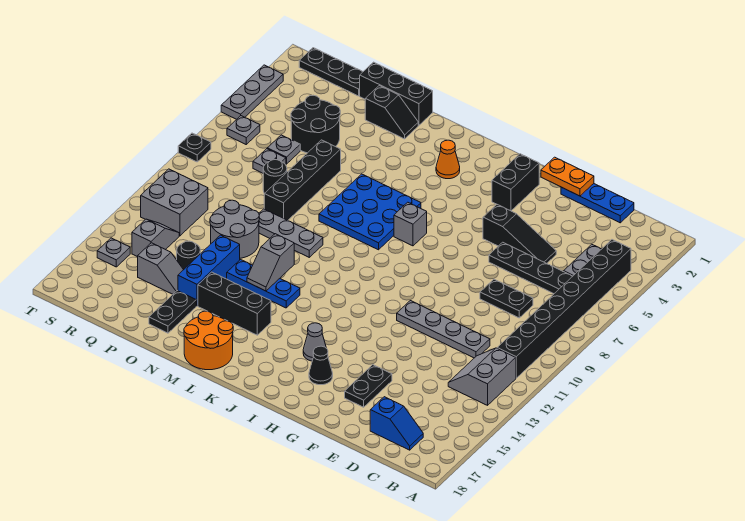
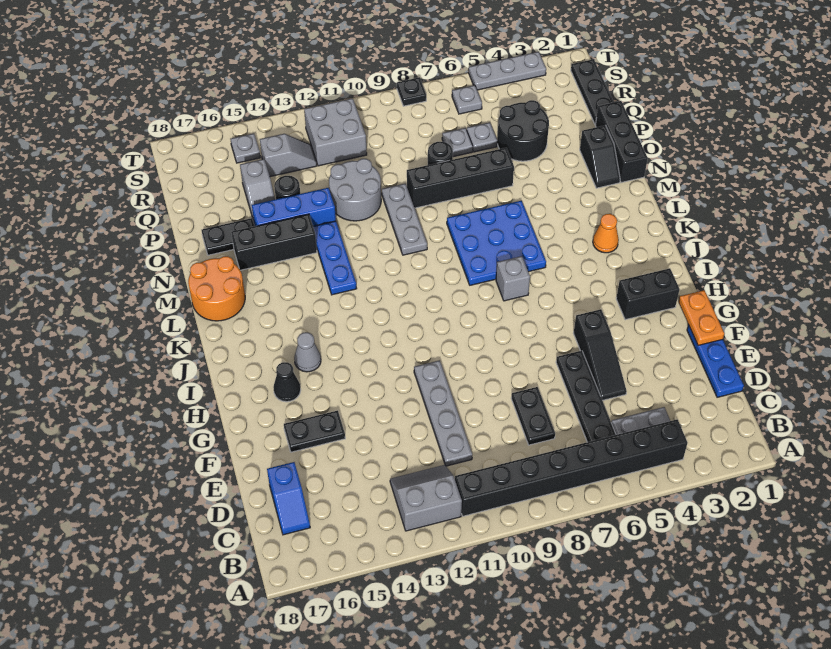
black 1x3 brick [198,272,271,335] -> black 1x3 brick turned to [231,214,317,270]
grey 1x2 slope [247,234,294,291] -> none

